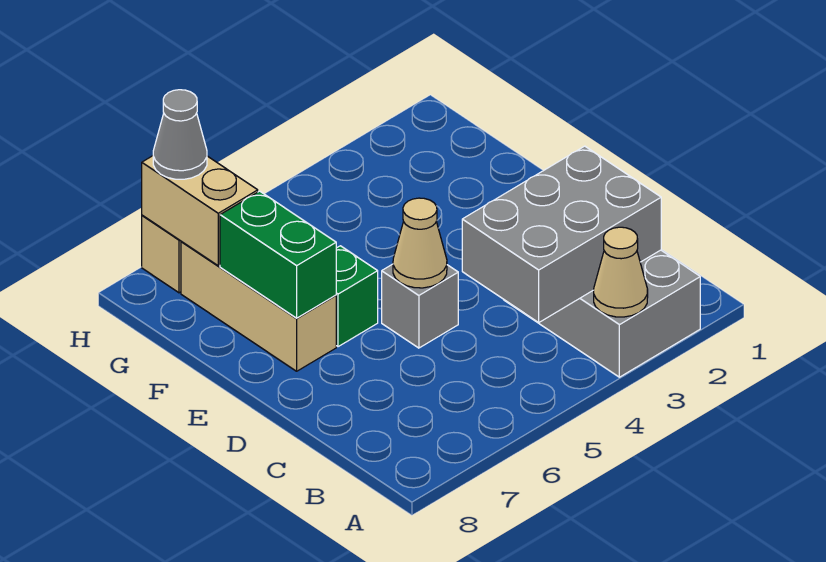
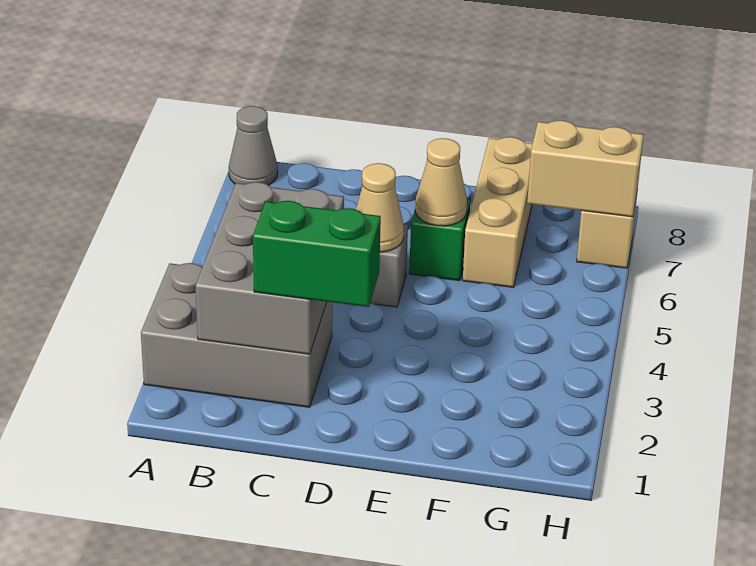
tan 1x1 cone [594,227,648,317] -> tan 1x1 cone moved to [415,138,467,226]
tan 1x3 brick [181,241,336,371] -> tan 1x3 brick turned to [463,137,533,287]
green 1x2 brick [220,191,336,318] -> green 1x2 brick moved to [253,201,381,307]
grey 1x1 cone [153,90,207,179] -> grey 1x1 cone moved to [229,106,278,185]

